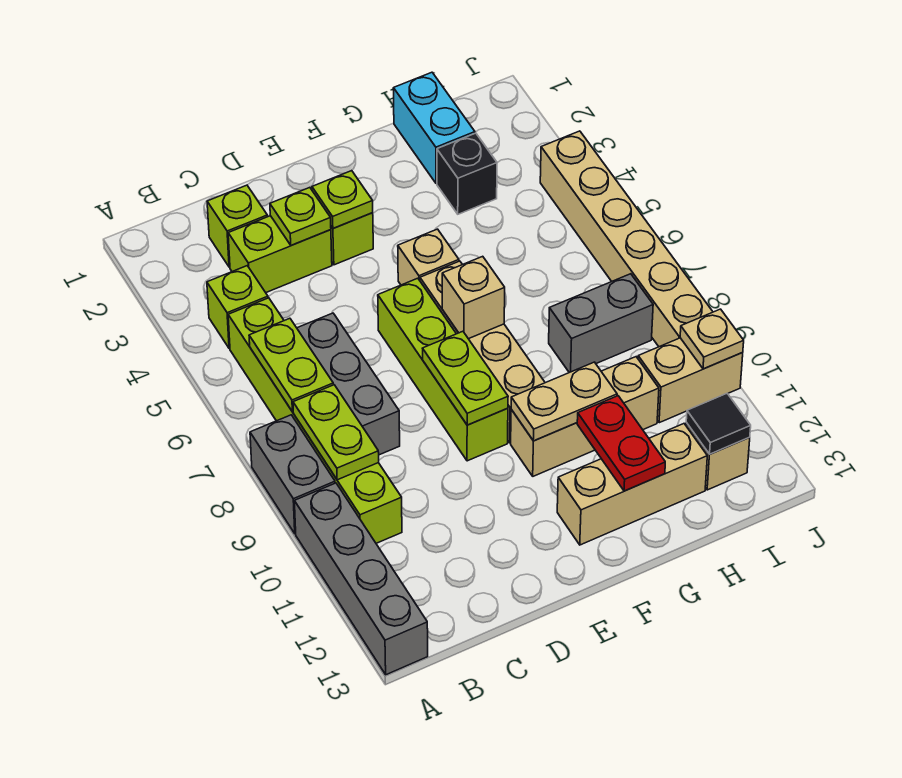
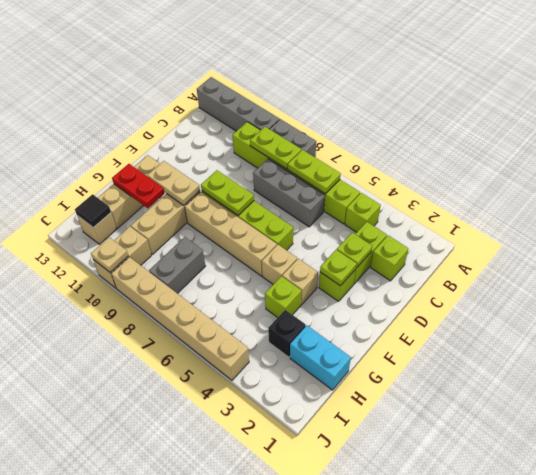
tan 1x1 brick [442,256,505,339] -> tan 1x1 brick moved to [282,259,318,305]
tan 1x2 plate [511,362,617,441] -> tan 1x2 plate turned to [147,161,200,205]
none -> lime 1x1 brick [265,276,301,318]

